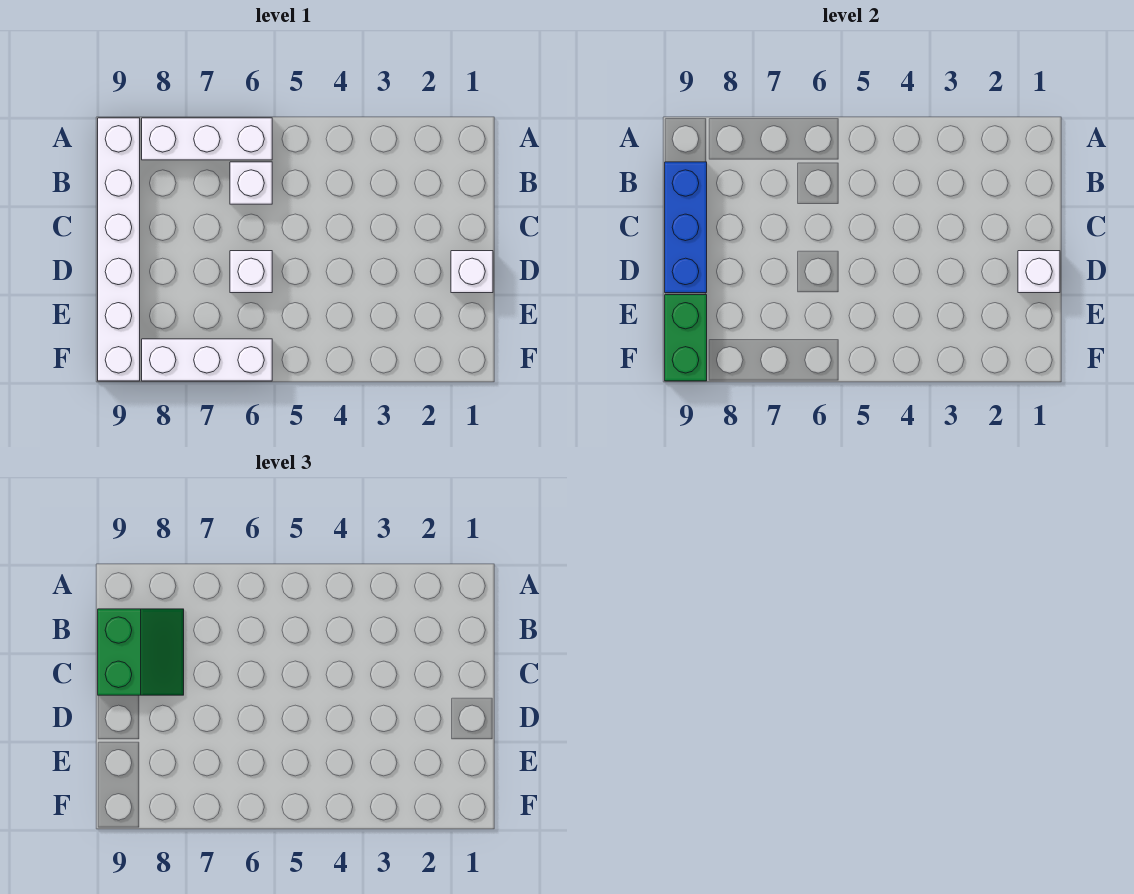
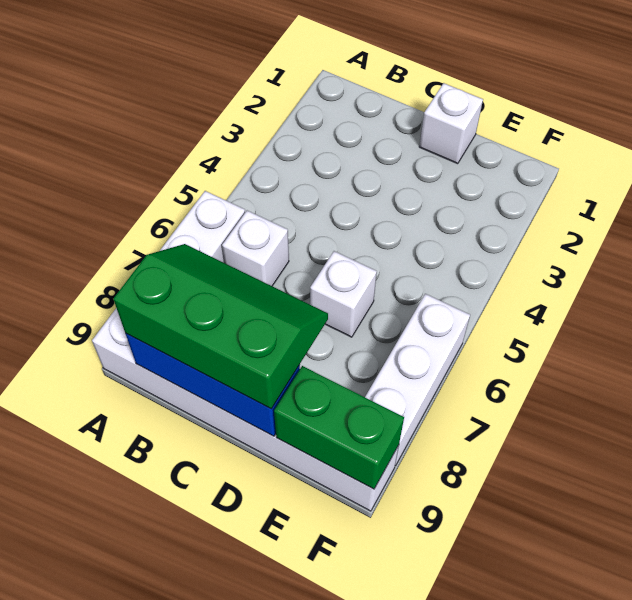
green 2x2 slope [98,609,184,695] -> green 2x3 slope [113,244,328,409]
white 1x1 brick [1018,251,1060,293] -> none

